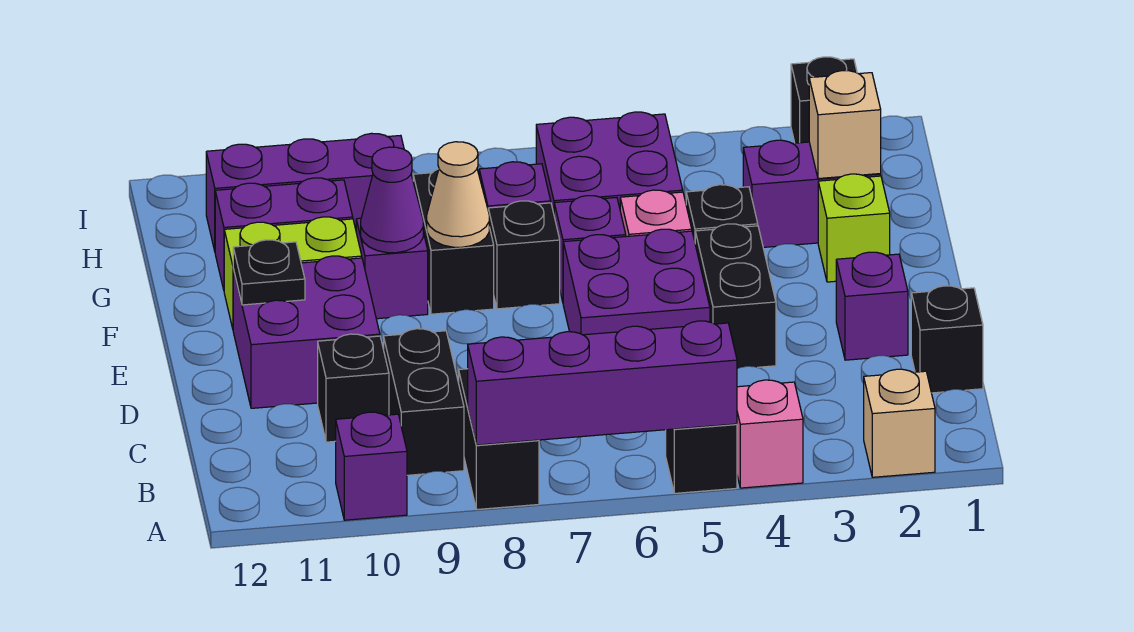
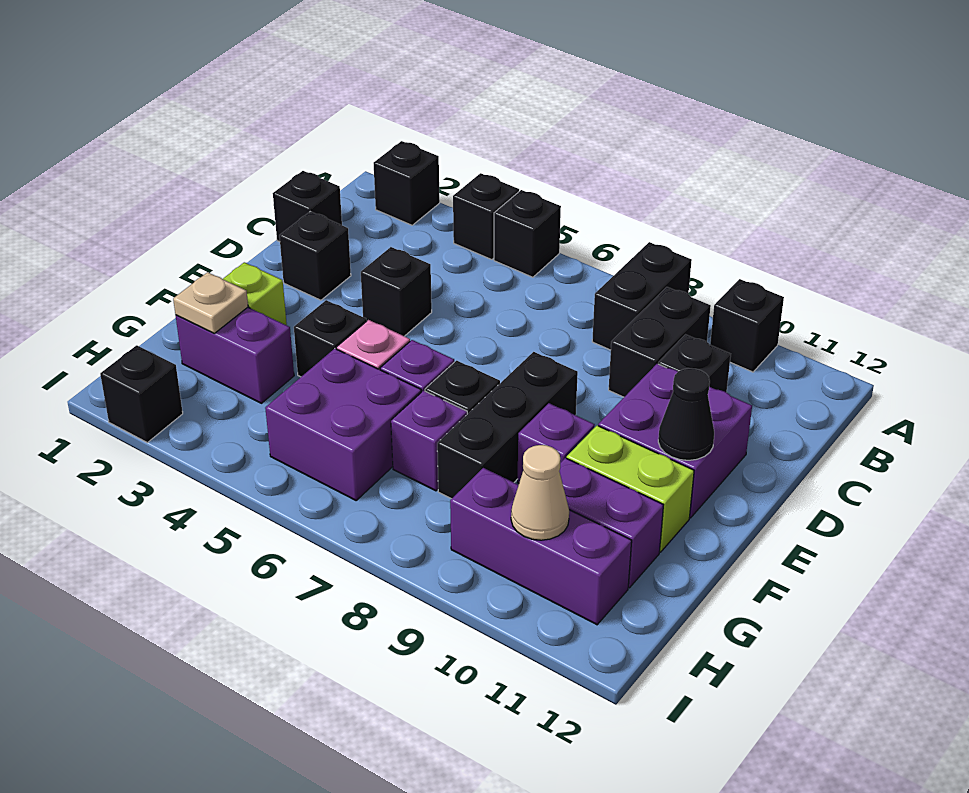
tan 1x1 brick [864,369,935,477] -> black 1x1 brick [374,141,440,225]
pink 1x1 brick [737,380,803,488] -> black 1x1 brick [453,173,519,260]
purple 1x4 brick [468,321,737,445] -> none
purple 1x1 brick [336,412,407,520] -> black 1x1 brick [710,279,784,372]
purple 1x1 brick [836,252,908,360] -> black 1x1 brick [279,212,351,300]
black 1x2 brick [695,224,776,369] -> black 1x1 brick [361,247,432,336]
purple 2x2 brick [563,229,710,335] -> none
black 1x1 plate [233,240,305,305] -> black 1x1 cone [658,368,714,460]
black 1x2 brick [413,169,494,314] -> black 1x3 brick [437,352,578,499]
tan 1x1 cone [427,142,489,247] -> tan 1x1 cone moved to [511,445,569,540]
purple 1x1 cone [361,147,423,253] -> none
tan 1x1 brick [809,70,881,179] -> tan 1x1 plate [173,272,248,333]

